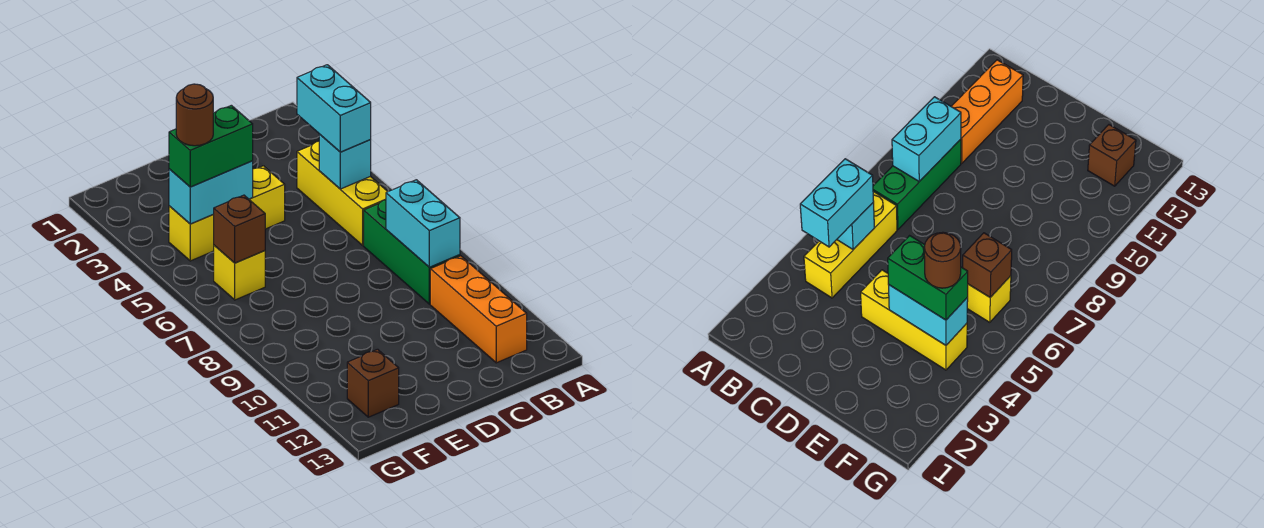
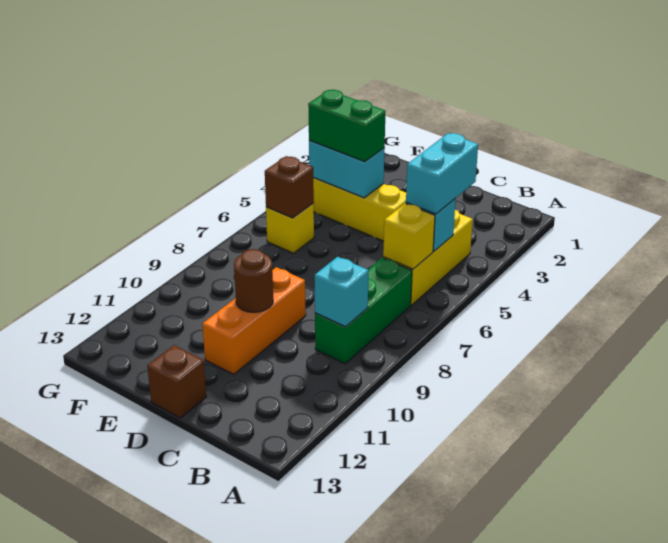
none -> yellow 1x1 brick [383,204,435,269]
cyan 1x2 brick [386,180,460,267] -> cyan 1x1 brick [315,257,369,327]
orange 1x3 brick [430,256,527,363] -> orange 1x3 brick moved to [202,267,306,374]
brown 1x1 round brick [176,84,213,146] -> brown 1x1 round brick moved to [234,249,273,312]
brown 1x1 brick [347,349,399,417] -> brown 1x1 brick moved to [147,345,206,418]

